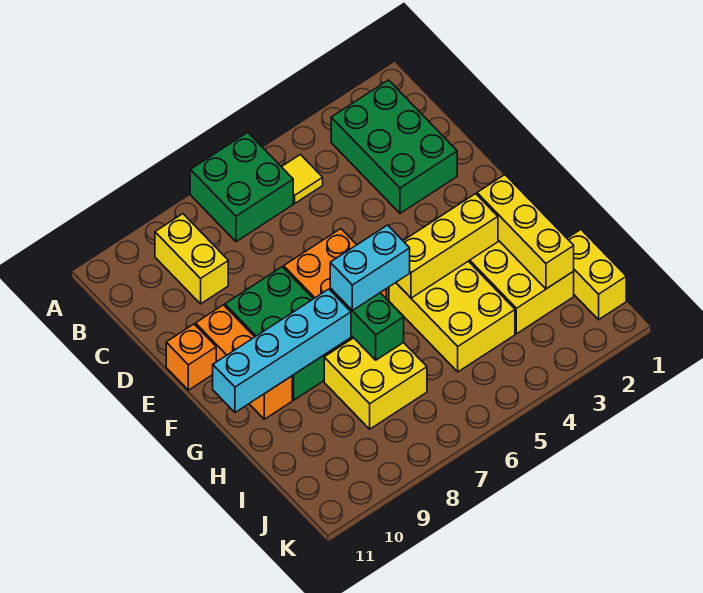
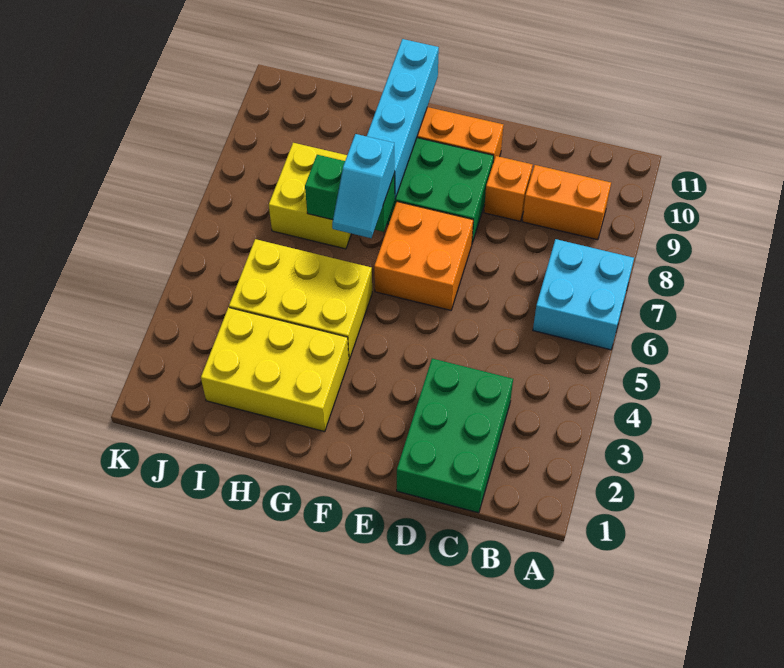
green 2x2 brick [190,132,293,242] -> cyan 2x2 brick [533,239,634,350]
green 2x3 brick [331,80,457,213] -> green 2x3 brick turned to [397,359,513,513]
yellow 1x1 tile [282,155,323,203] -> none
yellow 1x2 brick [155,214,228,304] -> orange 1x2 brick [522,165,611,240]
orange 1x1 brick [166,324,216,390] -> orange 1x1 brick moved to [484,156,533,221]
yellow 1x3 brick [477,175,574,289] -> none
yellow 1x3 brick [396,194,498,298] -> none
cyan 1x2 brick [330,225,410,310] -> cyan 1x2 slope [332,134,395,238]
yellow 1x2 brick [567,230,626,320] -> none

